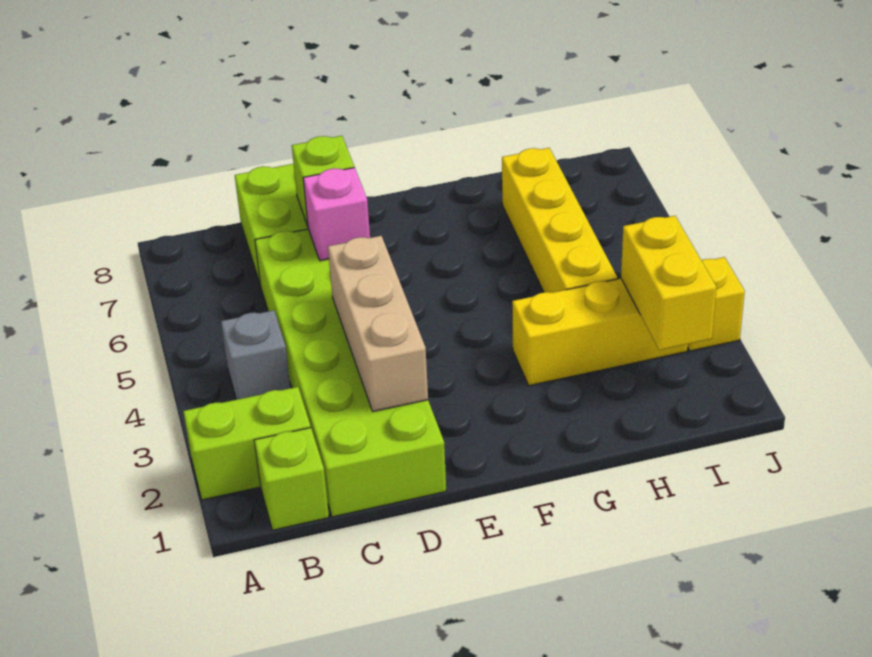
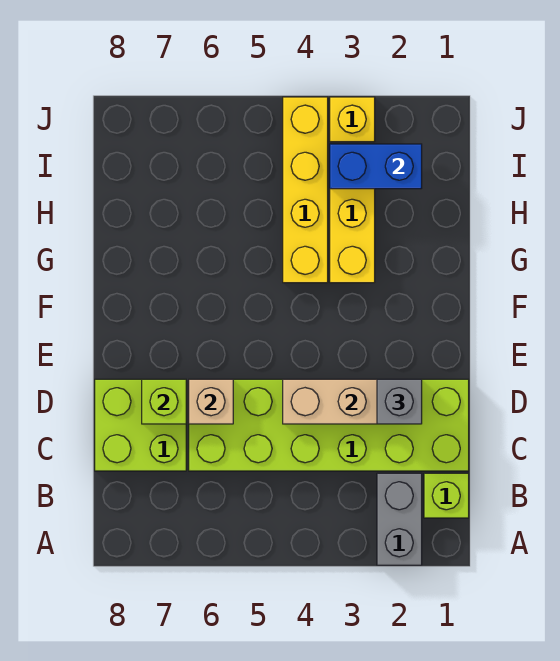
lime 1x2 brick [183,387,311,500] -> grey 1x2 brick [377,473,422,565]
grey 1x1 brick [221,310,290,400] -> grey 1x1 brick moved to [377,379,422,424]
pink 1x1 brick [303,168,370,261] -> tan 1x1 brick [189,379,233,424]
yellow 1x4 brick [502,148,617,293] -> yellow 1x4 brick turned to [283,97,328,283]
yellow 1x2 brick [621,216,716,350] -> blue 1x2 brick [330,144,422,189]

